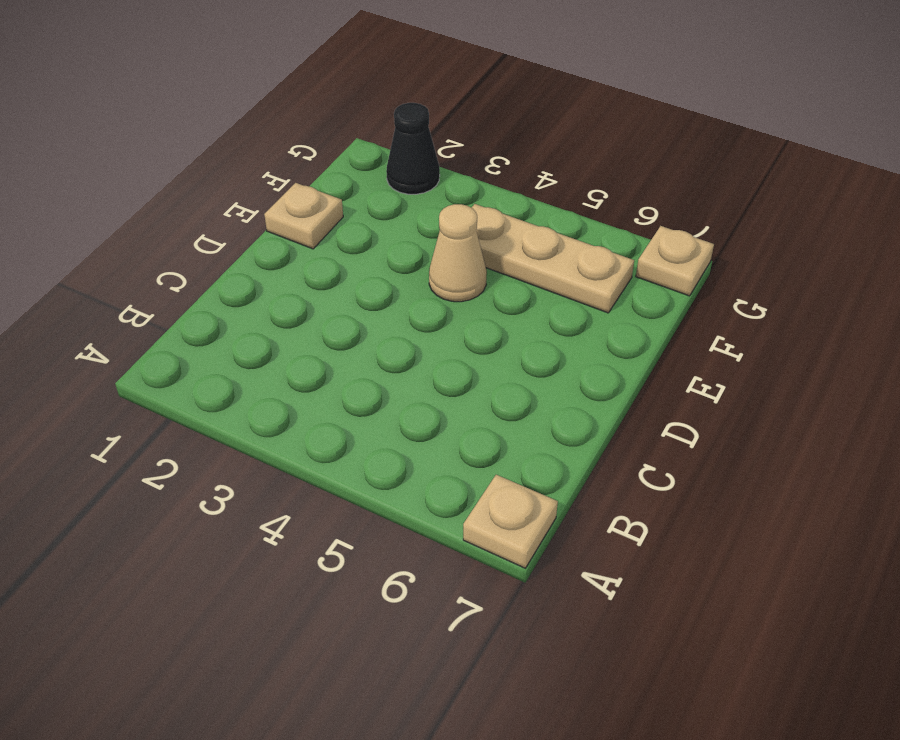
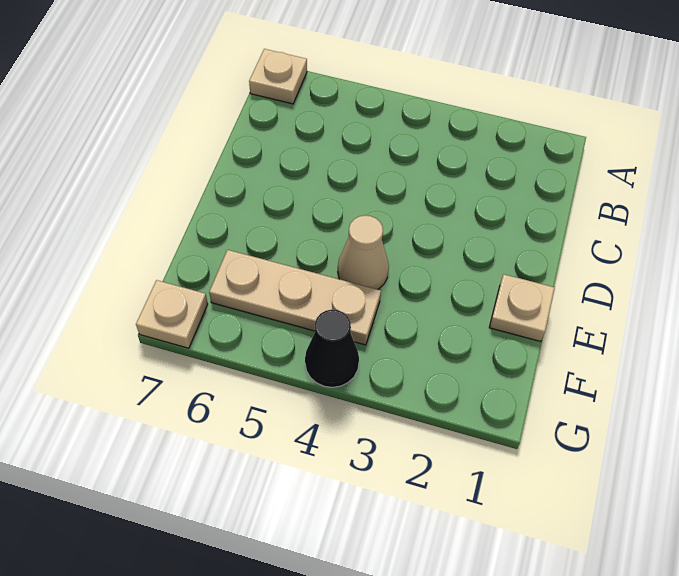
black 1x1 cone [386,103,440,194] -> black 1x1 cone moved to [305,309,359,387]

